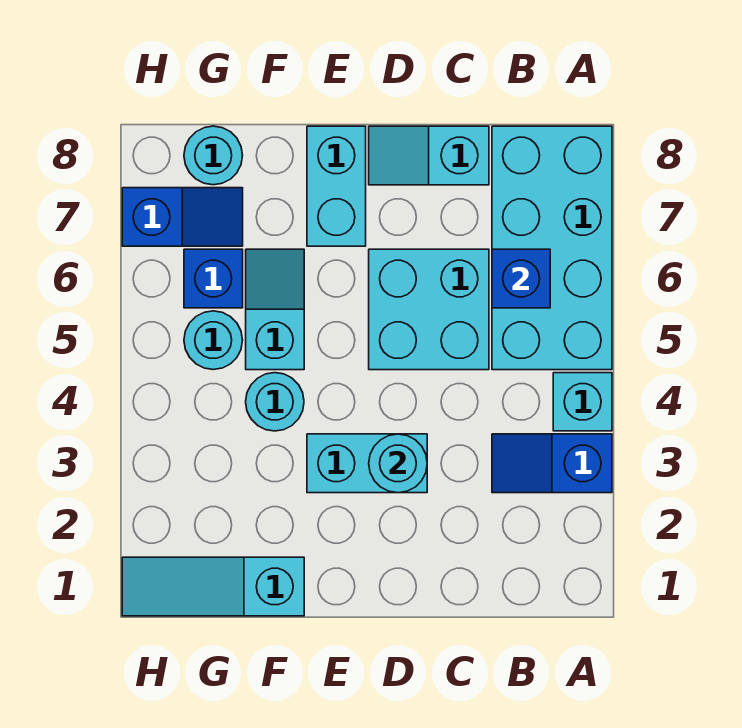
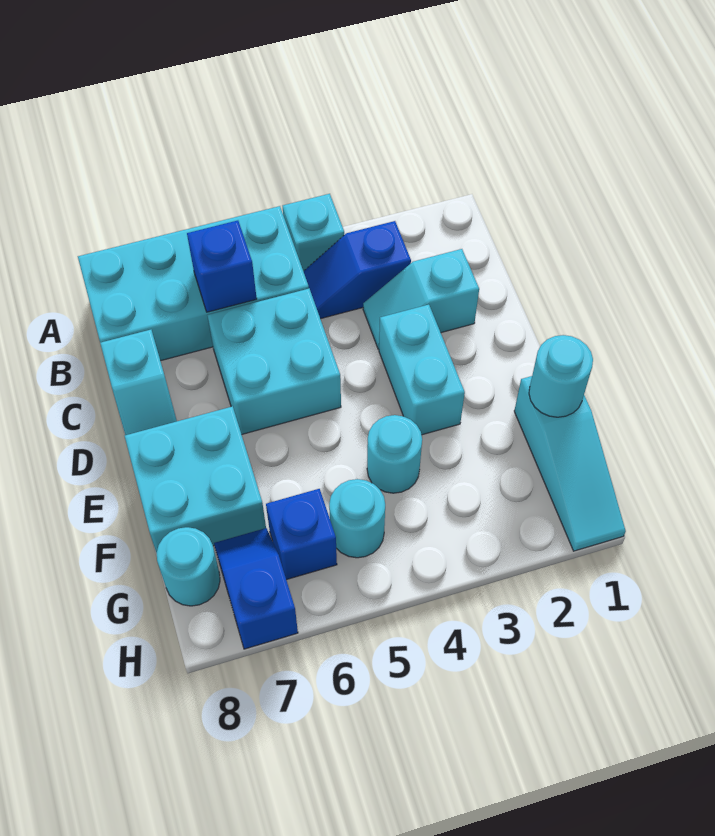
blue 1x2 slope [492,434,612,493] -> blue 1x2 slope turned to [303,221,411,319]
cyan 1x1 round brick [369,434,427,493] -> cyan 1x1 round brick moved to [529,335,593,417]
cyan 1x2 brick [307,126,366,246] -> cyan 2x2 brick [125,406,266,553]
cyan 1x2 slope [246,249,304,370] -> cyan 1x2 slope moved to [363,249,479,349]

